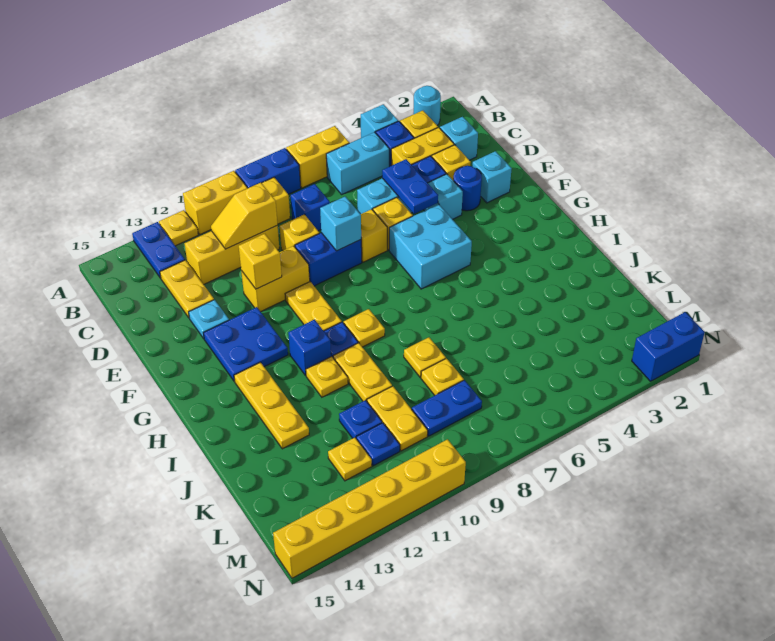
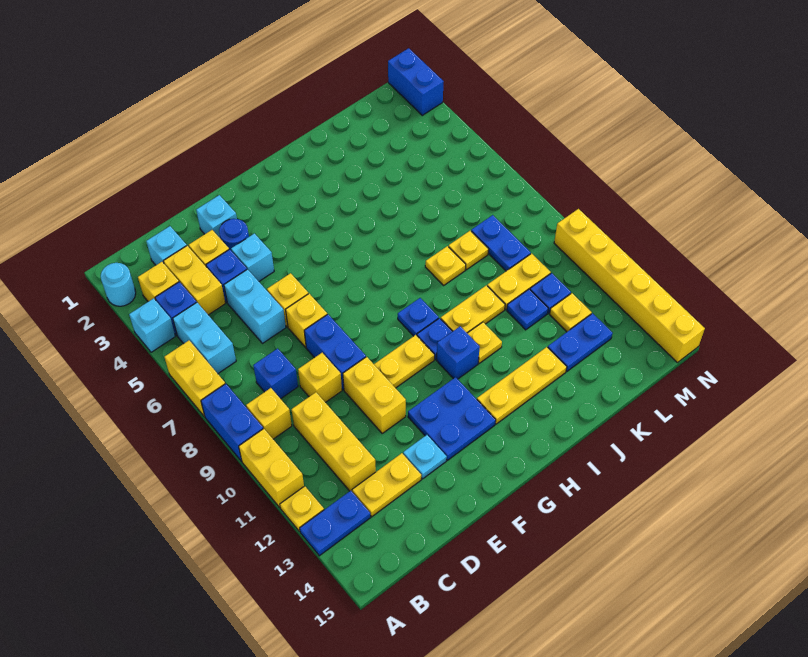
yellow 1x2 slope [211,182,278,249] -> none
blue 1x2 plate [382,159,438,214] -> blue 1x2 plate moved to [548,313,613,372]
cyan 1x1 brick [320,197,361,251] -> none
yellow 1x1 brick [239,234,282,289] -> none
cyan 2x2 brick [389,204,472,289] -> none
yellow 1x1 plate [344,309,385,347] -> blue 1x1 plate [398,298,439,336]

